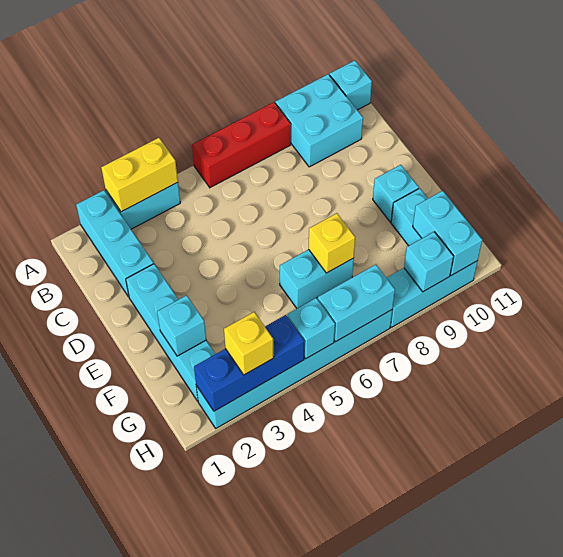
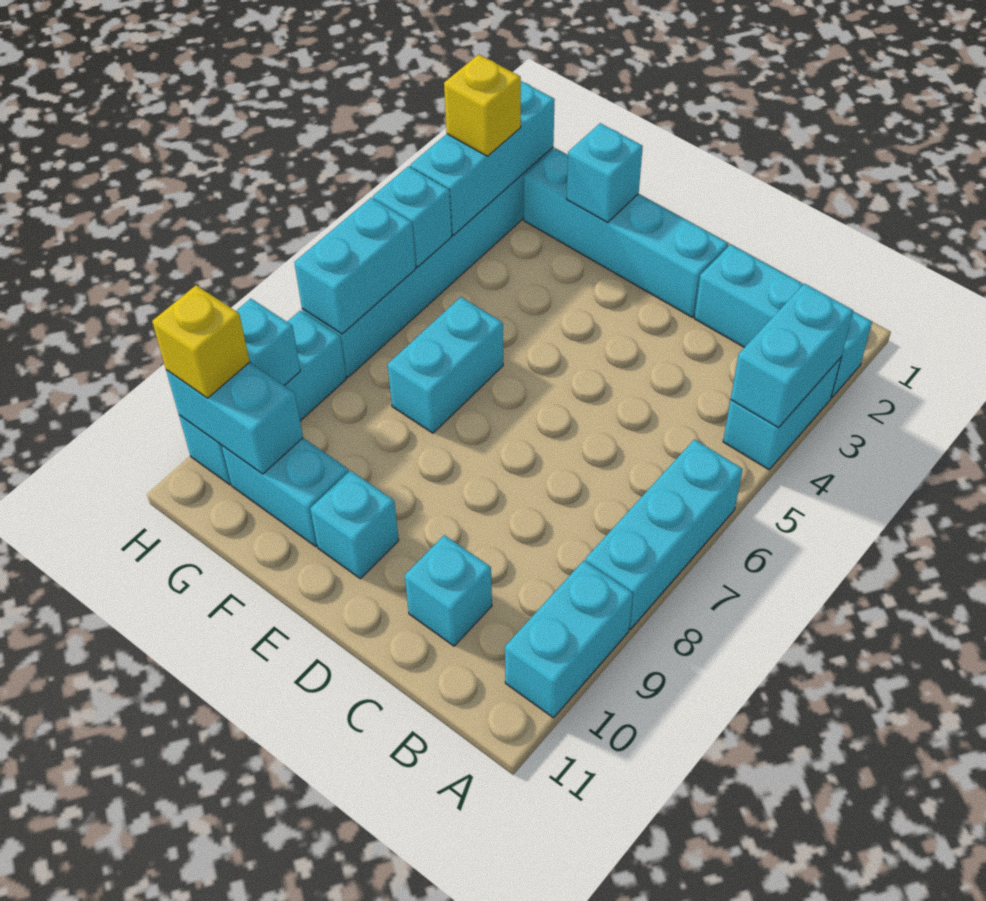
yellow 1x2 brick [101,138,178,212] -> cyan 1x2 brick [731,284,853,428]
red 1x3 brick [192,102,291,188] -> cyan 1x3 brick [585,439,743,629]
cyan 2x2 brick [275,74,363,167] -> cyan 1x2 brick [505,560,633,718]
cyan 1x1 brick [330,60,372,110] -> cyan 1x1 brick moved to [405,535,492,646]
yellow 1x1 brick [309,213,355,273] -> yellow 1x1 brick moved to [152,285,250,398]
blue 1x3 brick [194,315,304,411] -> cyan 1x3 brick [410,81,555,235]

